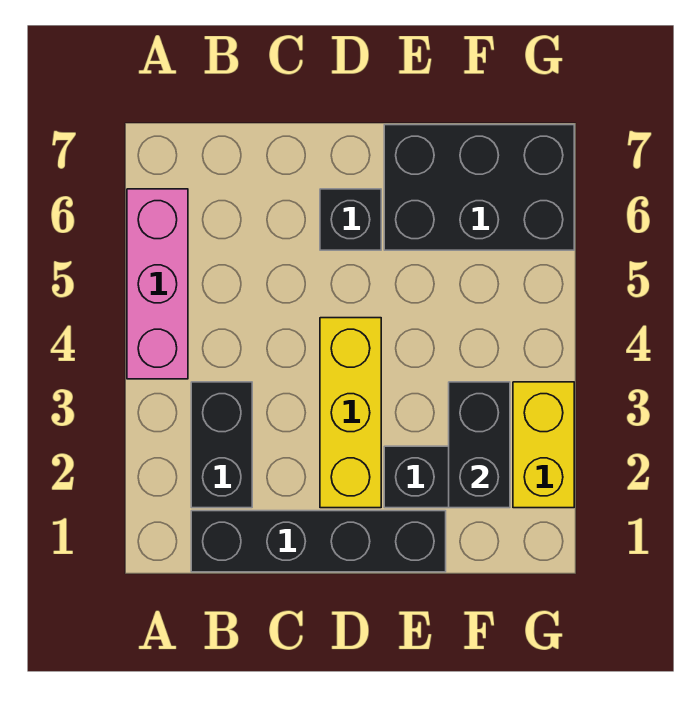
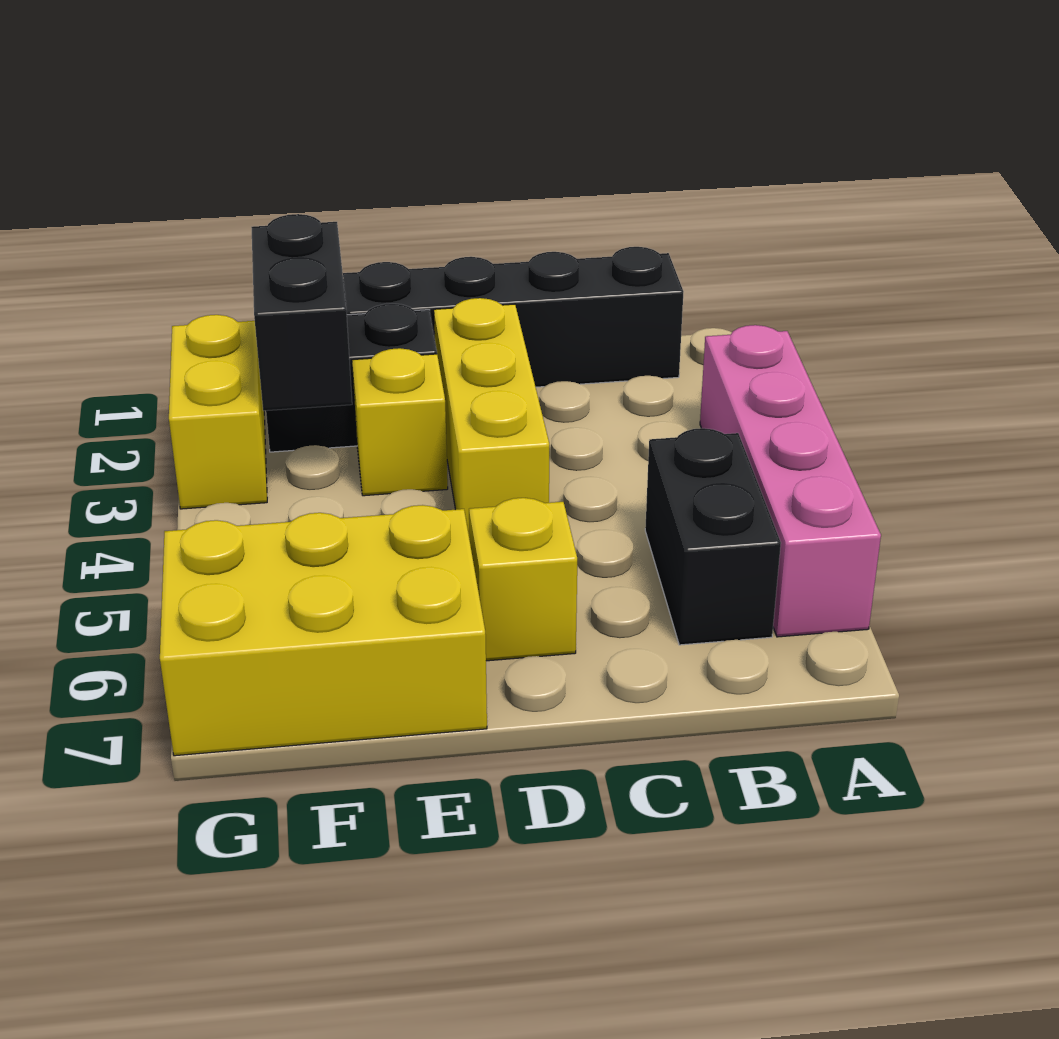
pink 1x3 brick [127,189,188,379] -> pink 1x4 brick [700,325,881,637]
black 1x2 brick [191,382,252,508] -> black 1x2 brick moved to [645,428,781,645]
black 1x1 brick [320,189,381,250] -> yellow 1x1 brick [469,498,577,661]
none -> yellow 1x1 brick [352,348,448,496]
black 2x3 brick [384,125,574,250] -> yellow 2x3 brick [160,505,487,756]

